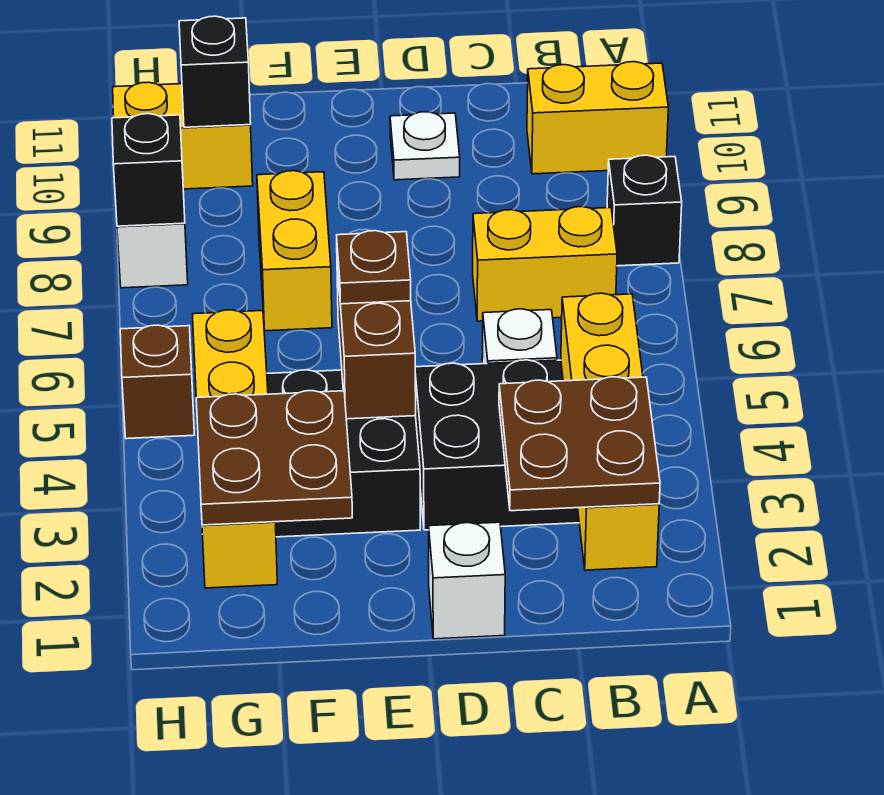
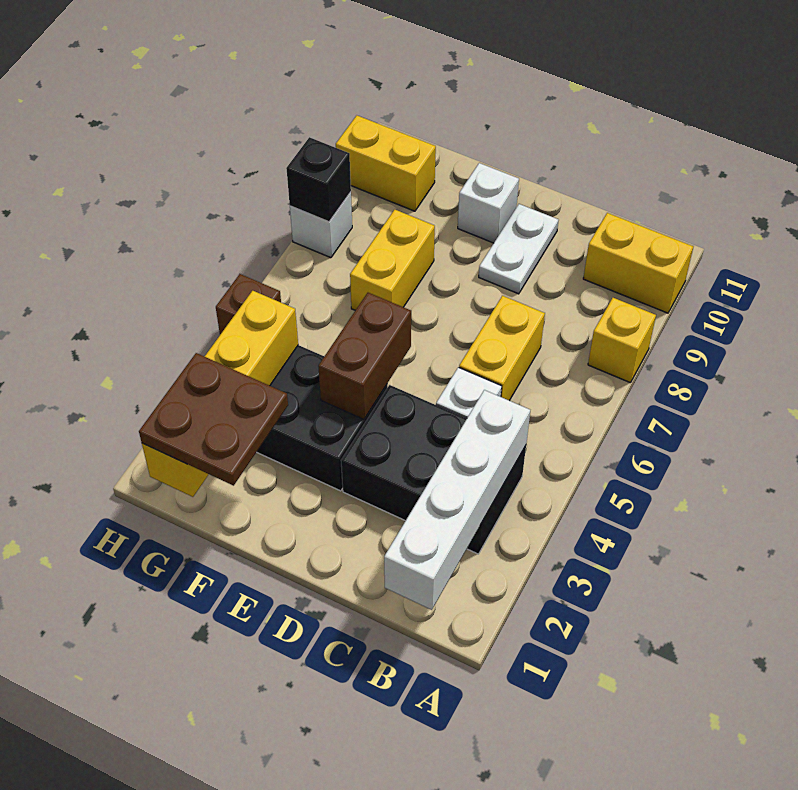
black 1x1 brick [607,155,682,266] -> yellow 1x1 brick [588,298,656,383]
yellow 1x4 brick [561,293,659,570] -> white 1x4 brick [384,390,530,610]
brown 2x2 plate [499,377,660,511] -> none
yellow 1x2 brick [473,207,617,321] -> yellow 1x2 brick turned to [459,296,545,401]
white 1x1 brick [429,522,505,639] -> white 1x1 brick moved to [458,163,519,243]
white 1x1 plate [390,112,460,180] -> white 1x2 plate [479,204,559,294]
brown 1x1 plate [337,231,411,304] -> none
black 1x1 brick [179,16,251,127] -> none

